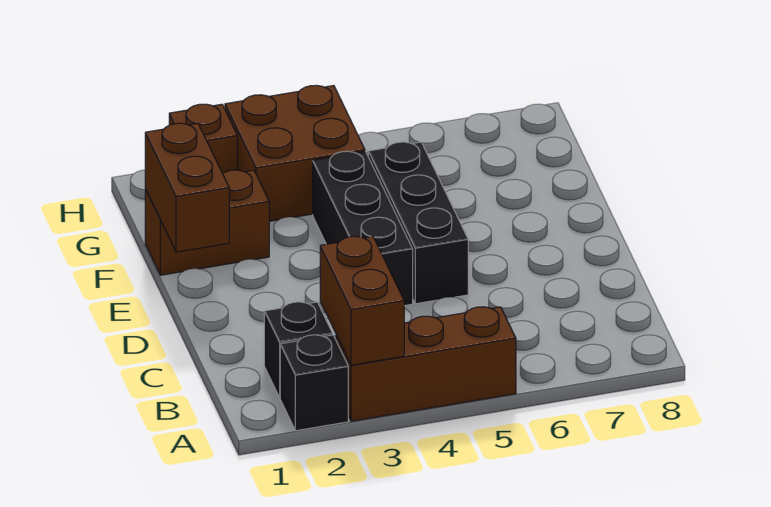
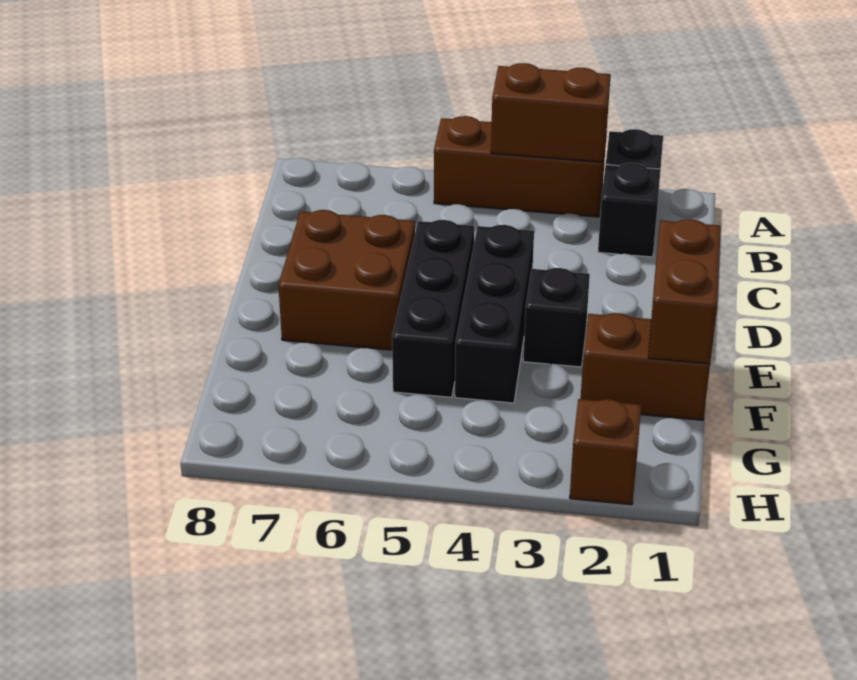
brown 1x2 brick [320,236,404,365] -> brown 1x2 brick turned to [491,63,611,162]
none -> black 1x1 brick [523,268,590,367]
brown 2x2 brick [225,85,365,221] -> brown 2x2 brick moved to [278,210,415,350]

